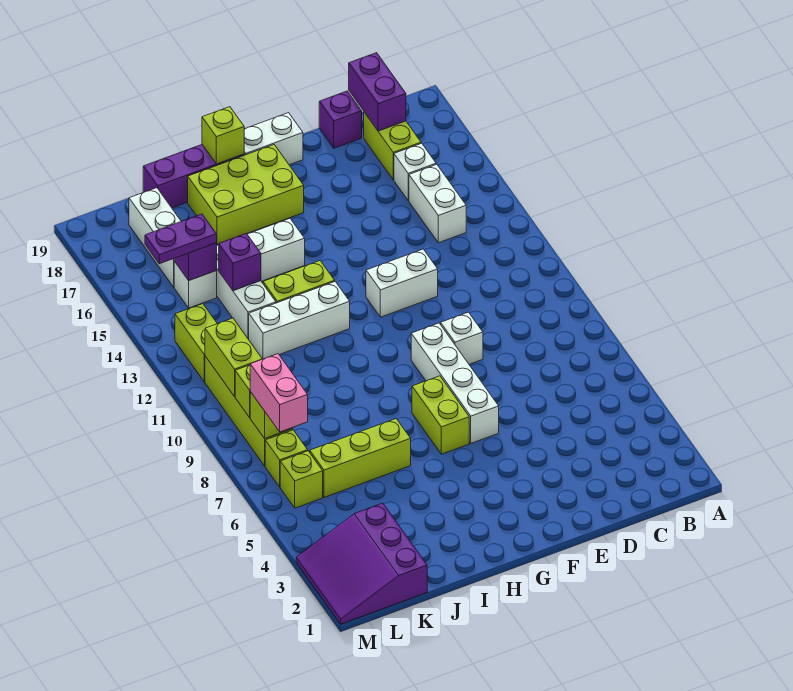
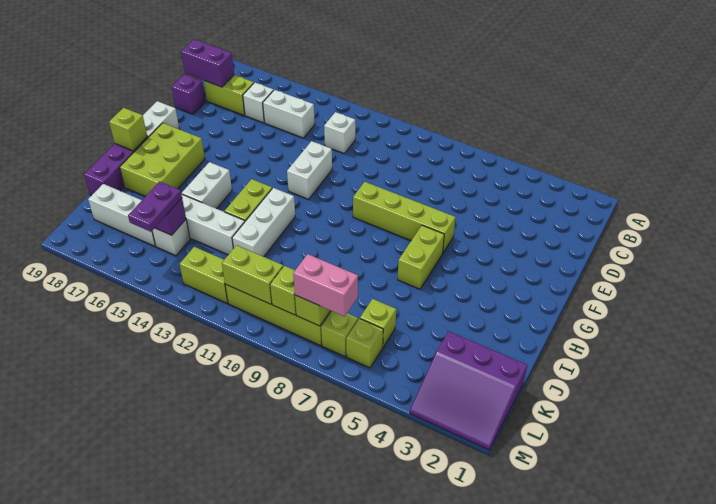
white 1x1 brick [441,312,483,364] -> white 1x1 brick moved to [324,112,355,154]
white 1x4 brick [411,323,499,443] -> lime 1x4 brick [353,182,456,253]
lime 1x2 brick [412,376,469,454] -> lime 1x2 brick turned to [398,225,444,289]
lime 1x3 brick [310,419,411,497] -> lime 1x1 brick [360,299,396,347]
purple 1x1 brick [219,233,261,291] -> none

